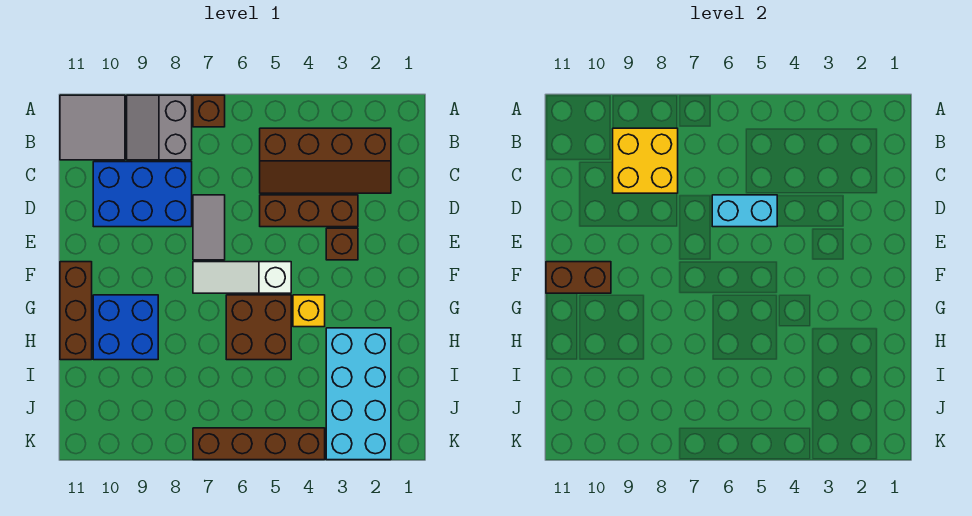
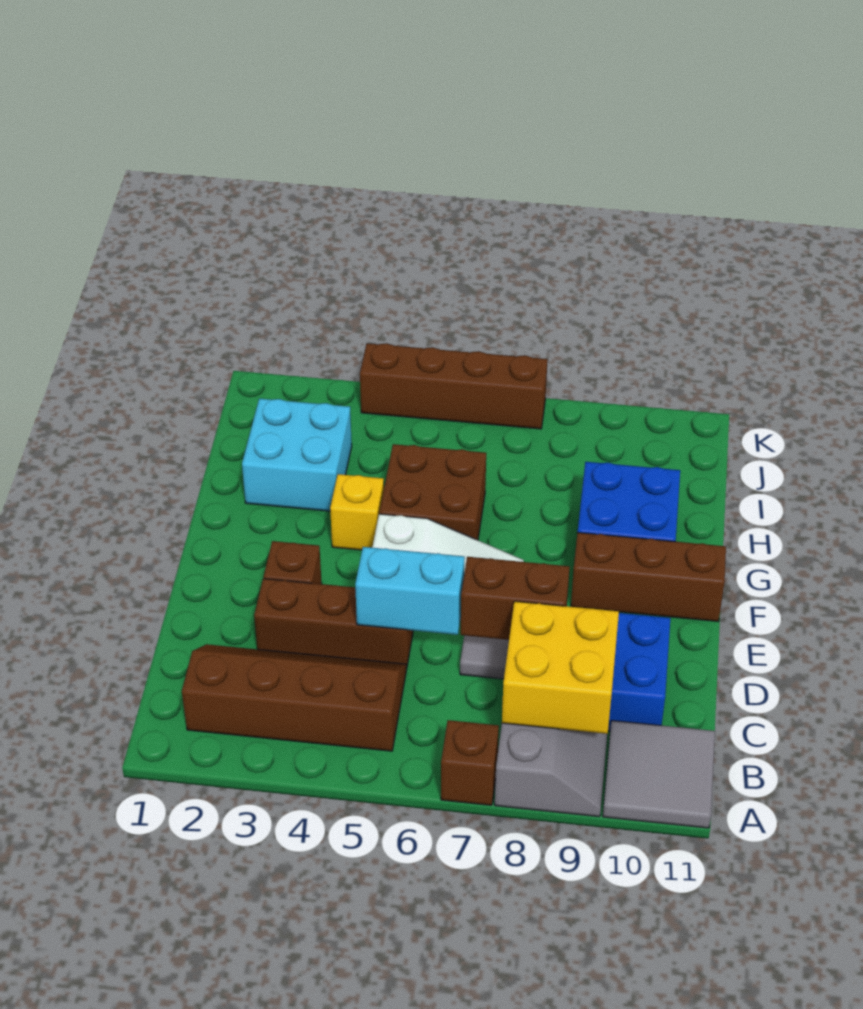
brown 1x2 brick [546,262,611,293] -> brown 1x2 brick moved to [461,557,570,640]
brown 1x3 brick [60,262,92,360] -> brown 1x3 brick turned to [571,533,726,621]
cyan 2x4 brick [326,328,391,460] -> cyan 2x2 brick [242,399,352,511]

